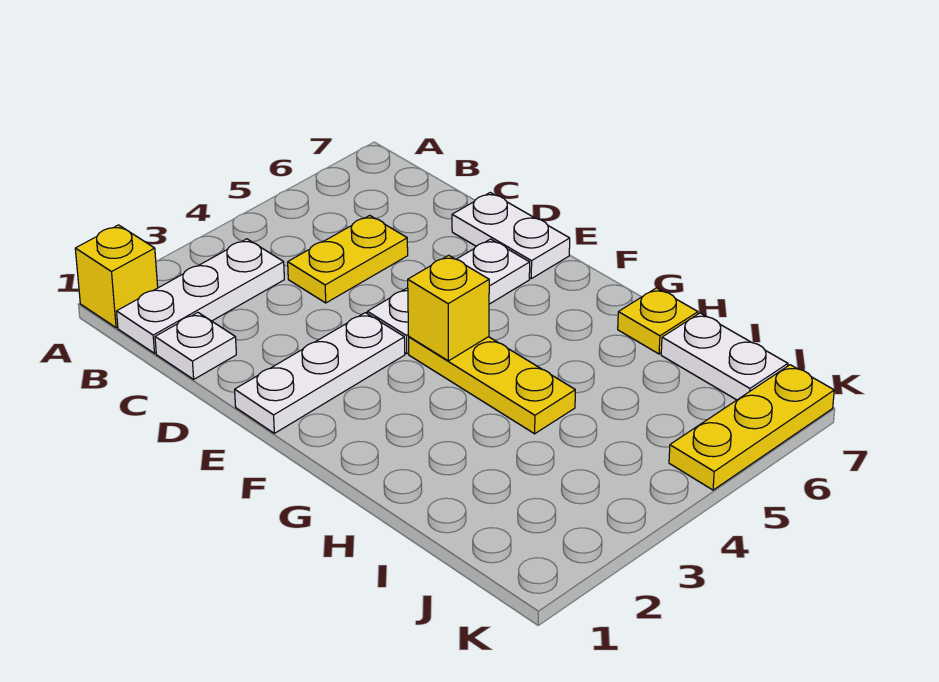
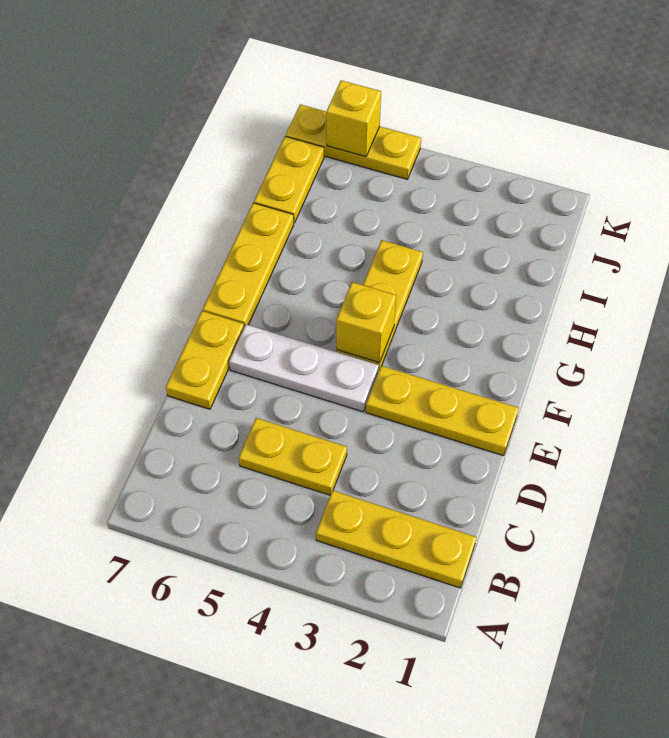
yellow 1x1 brick [75,225,158,328] -> yellow 1x1 brick moved to [326,80,381,157]
white 1x3 plate [117,239,284,353] -> yellow 1x3 plate [316,491,477,588]
white 1x1 plate [155,313,236,379] -> none
white 1x2 plate [452,192,570,279] -> yellow 1x2 plate [166,311,244,409]
white 1x3 plate [235,313,405,433] -> yellow 1x3 plate [366,366,519,456]
yellow 1x1 plate [618,288,698,354] -> yellow 1x3 plate [203,203,294,327]
white 1x2 plate [661,313,788,400] -> yellow 1x2 plate [254,136,324,223]

